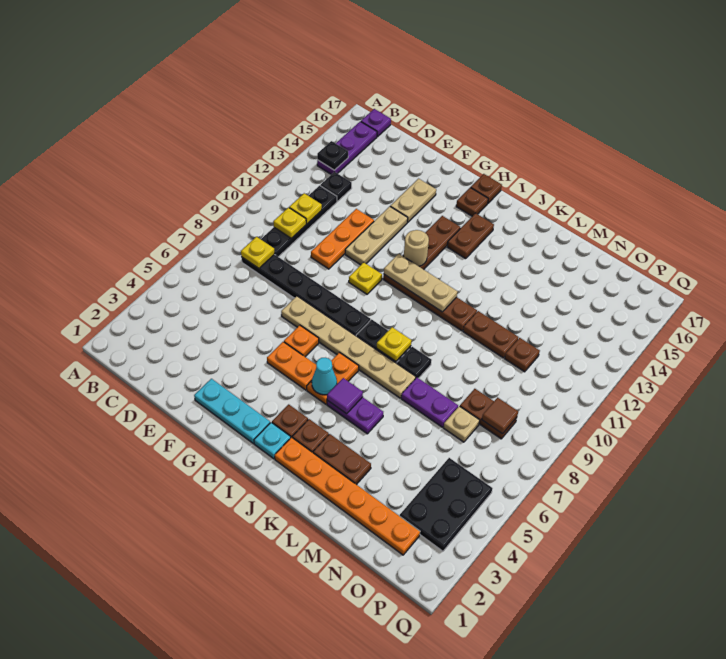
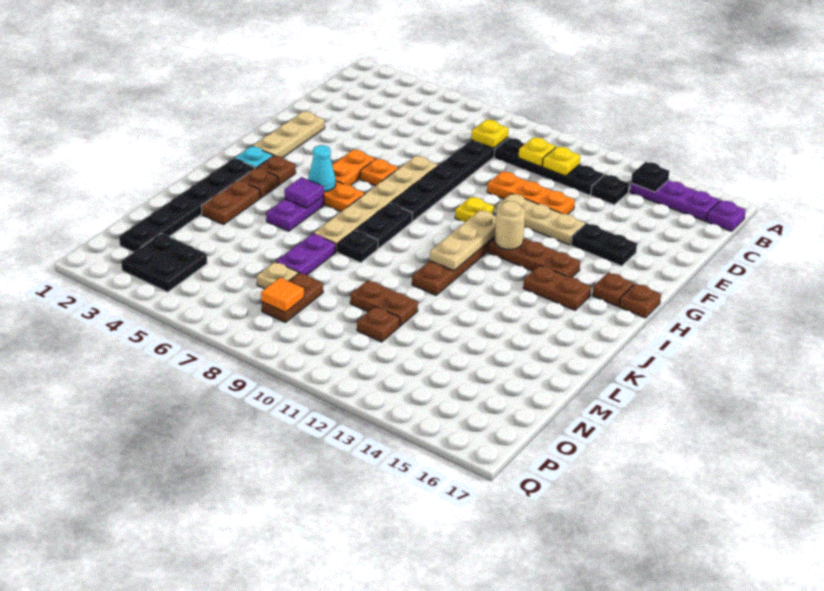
cyan 1x3 plate [194,379,270,444] -> tan 1x3 plate [253,111,325,157]
tan 1x2 plate [390,179,436,222] -> black 1x2 plate [571,223,637,266]
orange 1x6 plate [275,437,420,555] -> black 1x6 plate [119,159,255,252]
yellow 1x1 plate [377,327,412,361] -> none
brown 1x2 plate [463,311,519,358] -> brown 1x2 plate turned to [350,280,418,326]
black 2x3 plate [400,458,492,551] -> black 2x2 plate [121,234,207,292]
brown 1x1 tile [482,398,518,434] -> orange 1x1 tile [261,278,304,312]

